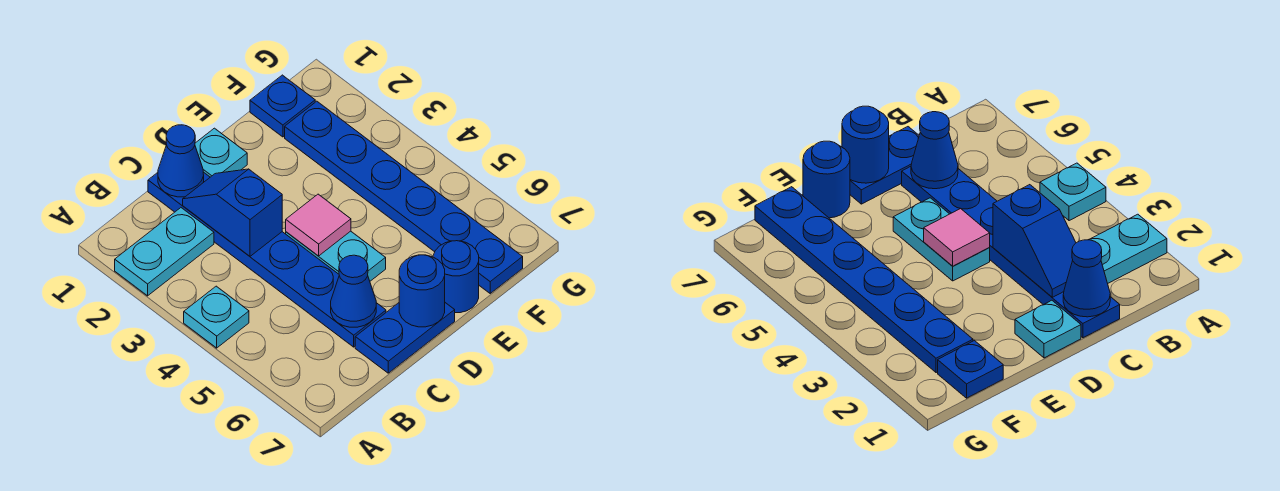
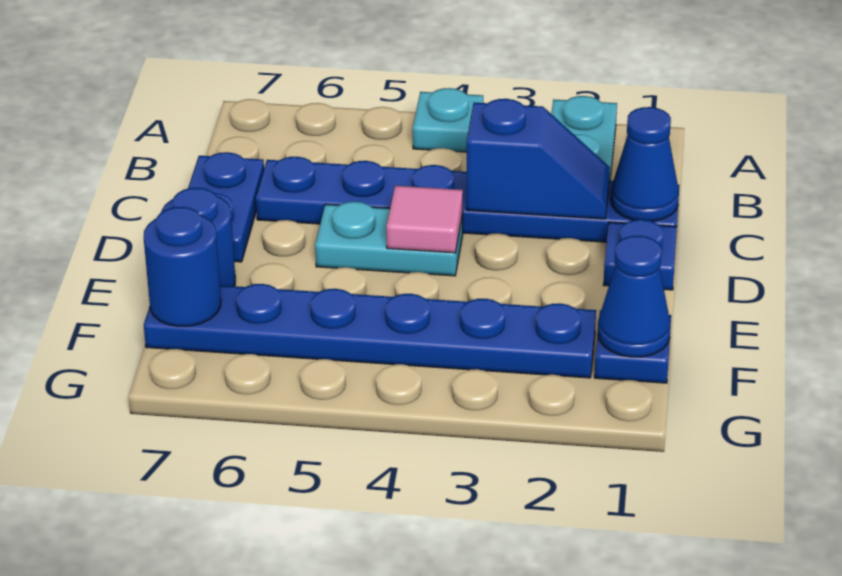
blue 1x1 cone [331,255,376,327] -> blue 1x1 cone moved to [598,236,671,357]
cyan 1x1 plate [195,128,247,177] -> blue 1x1 plate [604,219,677,290]
blue 1x1 round brick [399,255,445,327] -> blue 1x1 round brick moved to [144,207,221,326]

